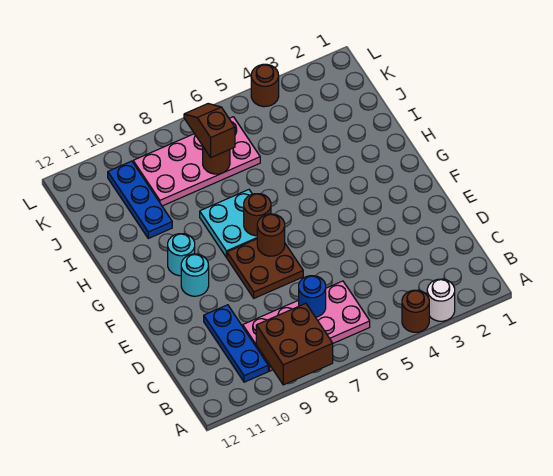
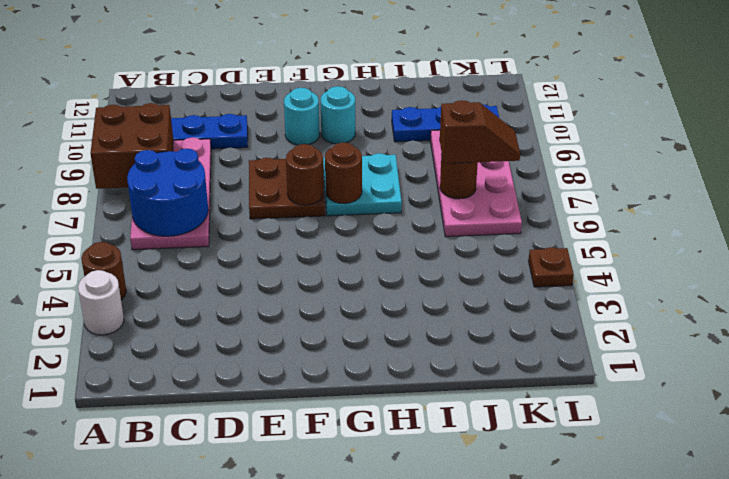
blue 1x1 round brick [299,276,326,317] -> blue 2x2 round brick [127,148,208,236]
brown 1x1 round brick [251,64,279,107] -> brown 1x1 plate [529,247,574,287]

